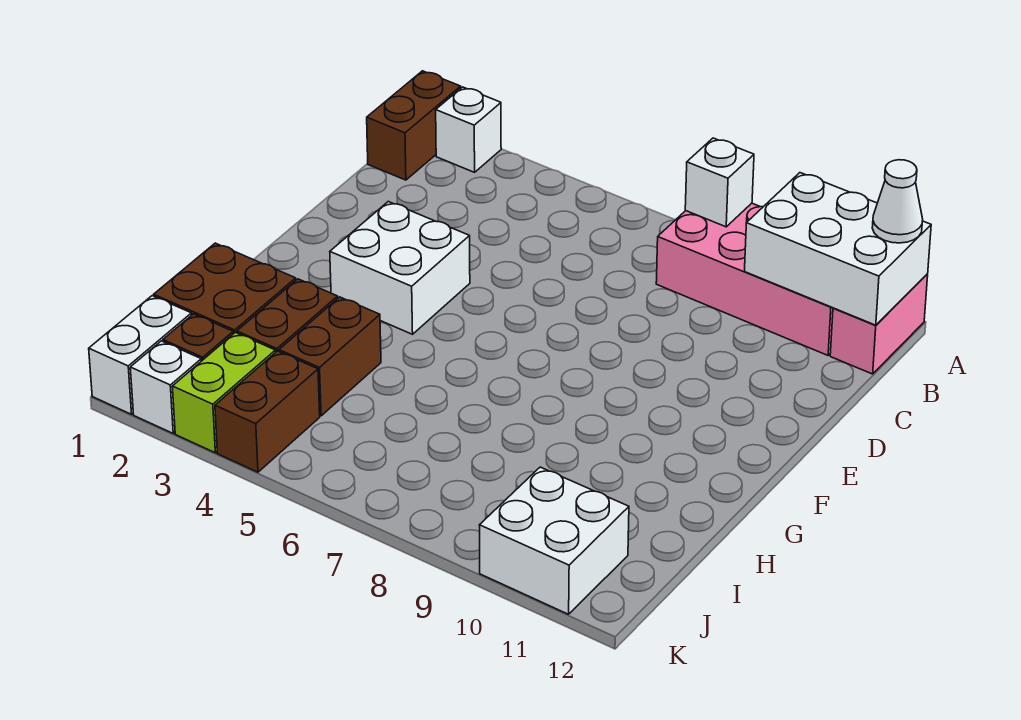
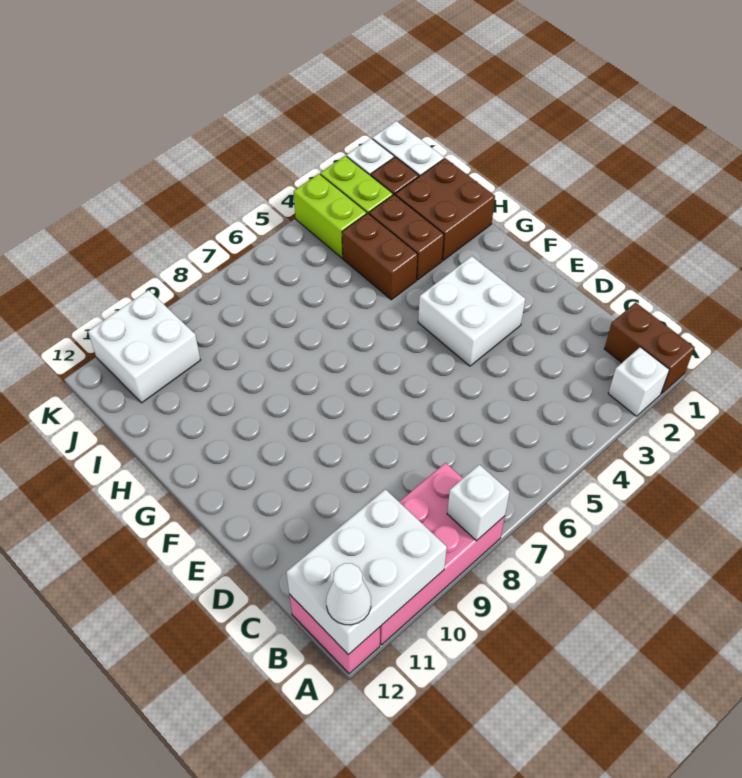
brown 1x2 brick [215,351,320,472] -> lime 1x2 brick [294,174,367,258]

